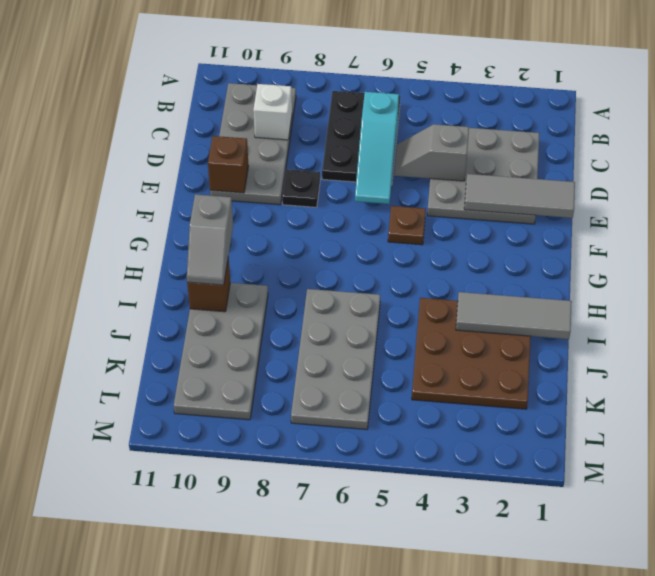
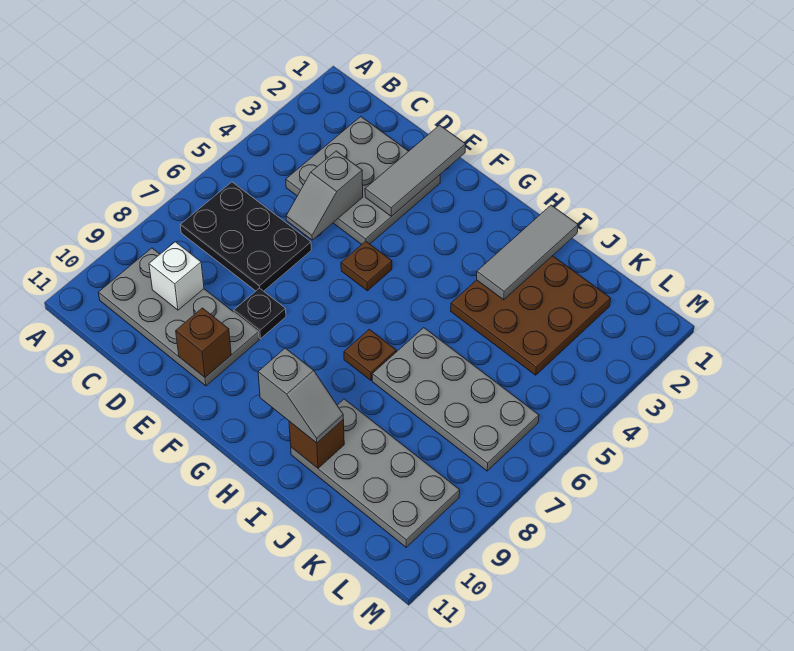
cyan 1x3 slope [355,92,399,204] -> none
none -> brown 1x1 plate [344,329,396,380]

